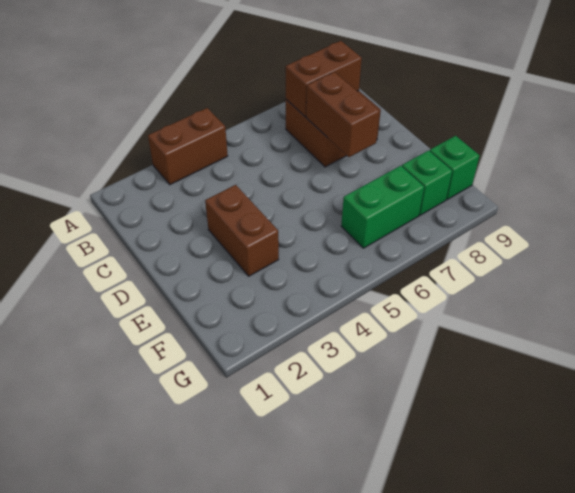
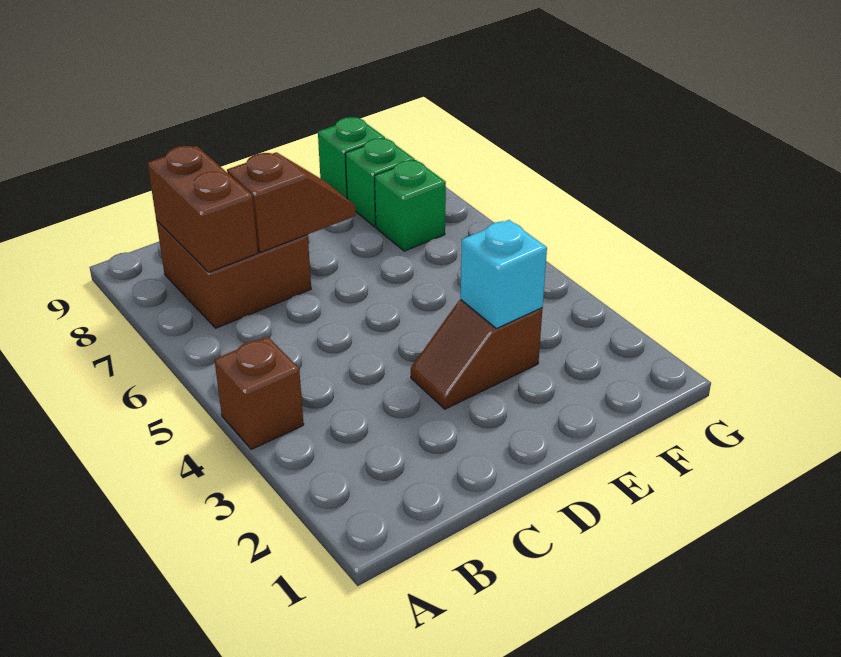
brown 1x2 brick [148,108,228,185] -> brown 1x1 brick [214,337,304,449]
brown 1x2 brick [306,72,380,157] -> brown 1x2 slope [227,152,356,252]
brown 1x2 brick [205,185,279,276] -> brown 1x2 slope [411,300,543,409]
none -> cyan 1x1 brick [460,220,547,329]
green 1x2 brick [341,166,424,248] -> green 1x1 brick [375,160,446,251]

